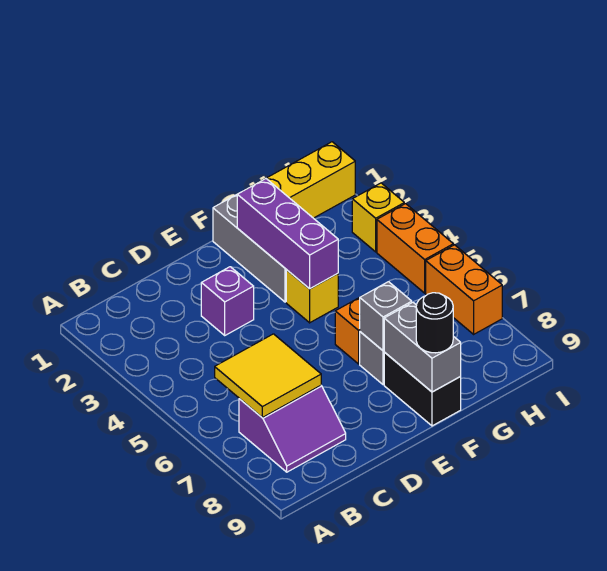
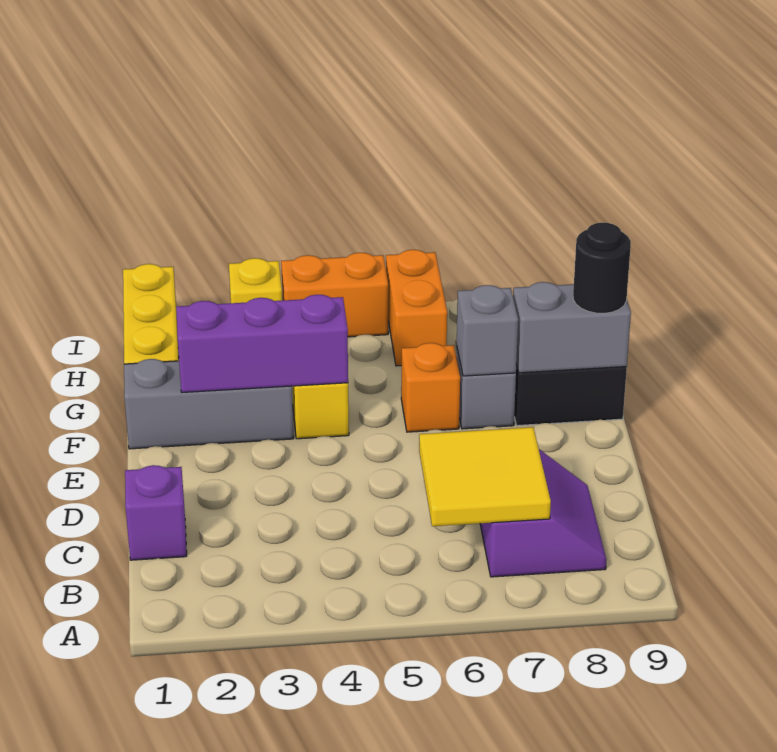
purple 1x1 brick [201,267,254,335] -> purple 1x1 brick moved to [125,465,187,560]
orange 1x2 brick [426,245,502,334] -> orange 1x2 brick turned to [386,250,447,366]

